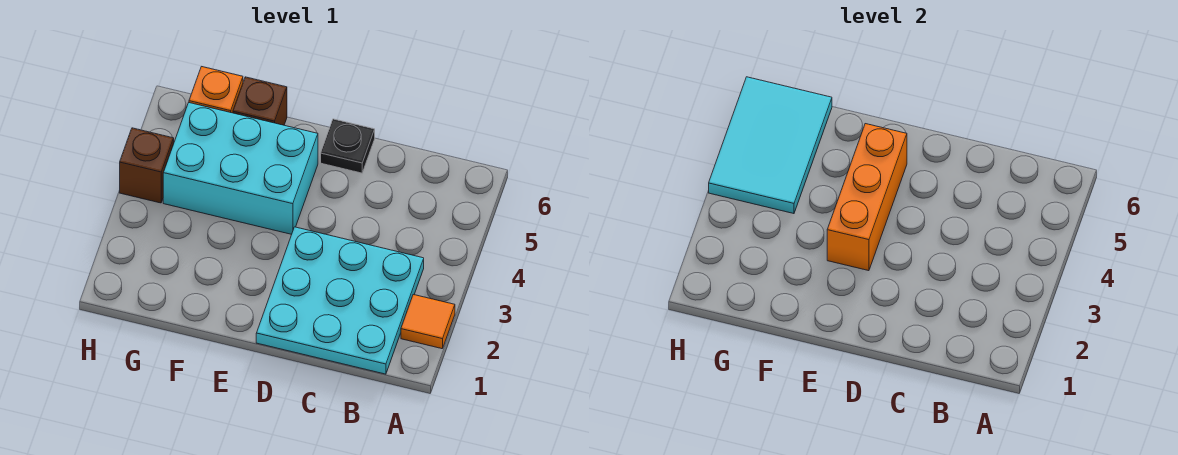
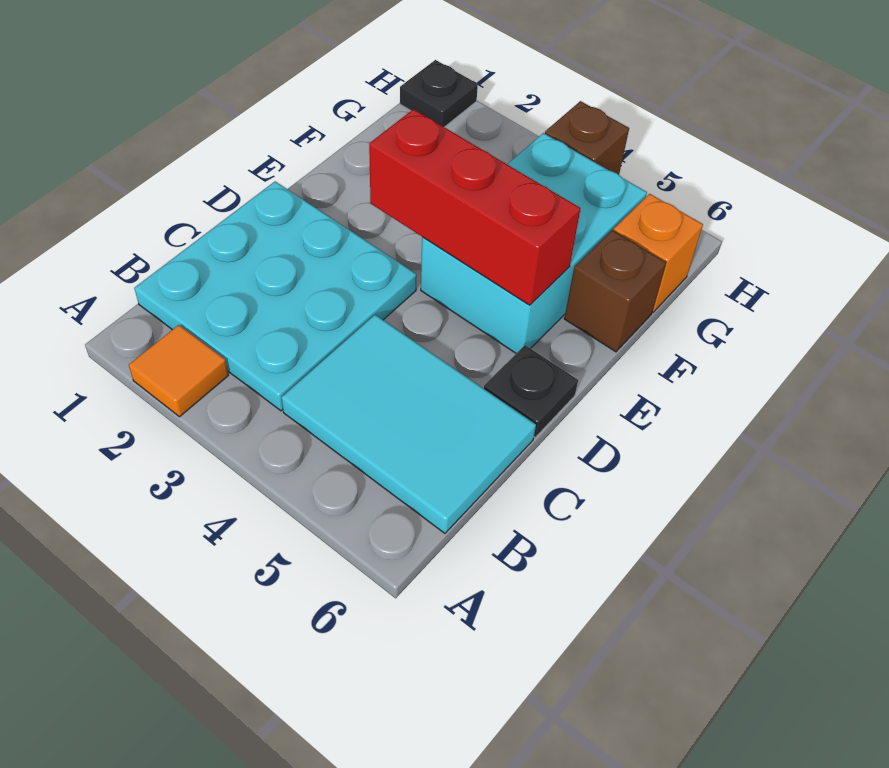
orange 1x3 brick [827,124,907,271] -> red 1x3 brick [369,109,581,305]
cyan 2x3 tile [709,77,832,214] -> cyan 2x3 tile moved to [282,315,536,533]
none -> black 1x1 plate [400,60,478,127]

